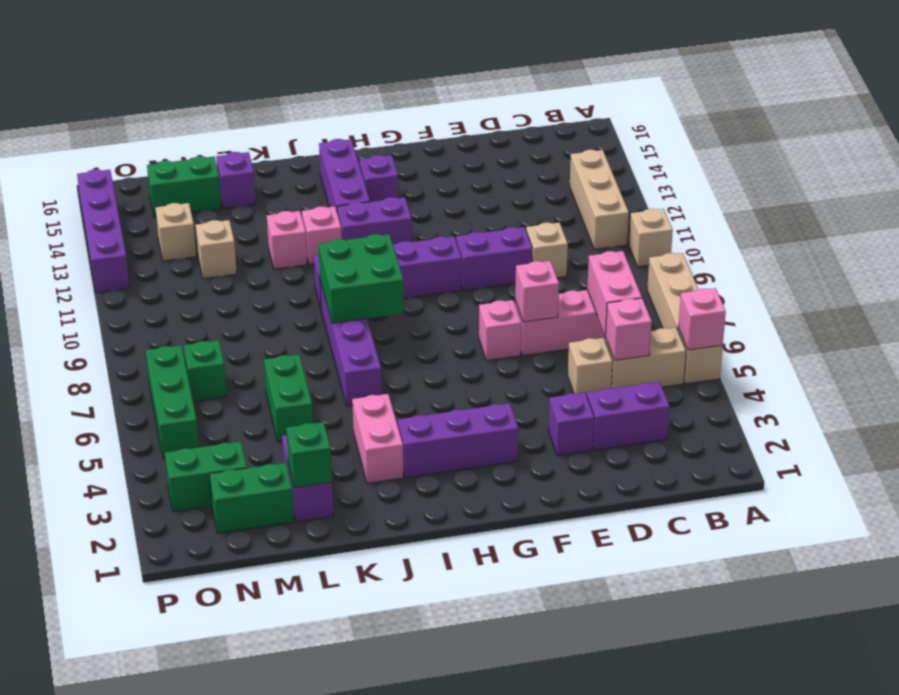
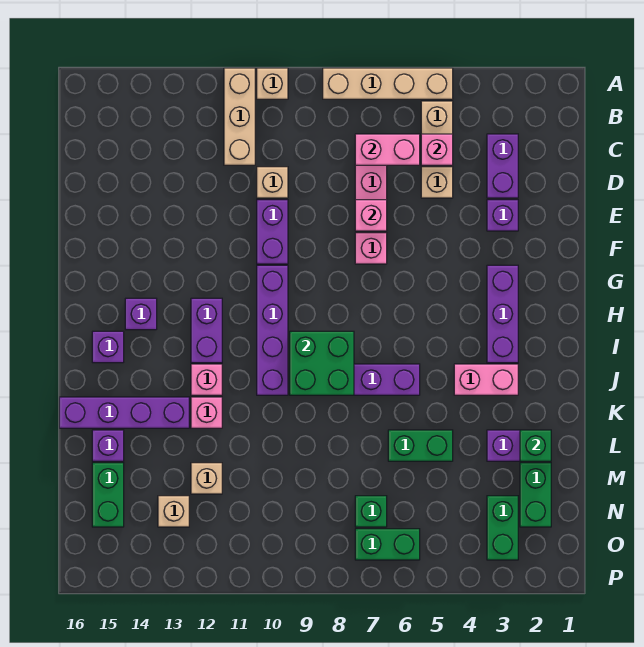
pink 1x1 brick [678,288,726,350] -> none
tan 1x3 brick [570,150,629,249] -> tan 1x3 brick turned to [224,68,255,165]
purple 1x3 brick [319,139,370,211] -> purple 1x1 brick [92,331,124,363]
green 1x3 brick [146,345,199,458] -> green 1x2 brick [355,529,420,560]
purple 1x4 brick [77,169,130,293] -> purple 1x4 brick moved to [59,397,189,428]

